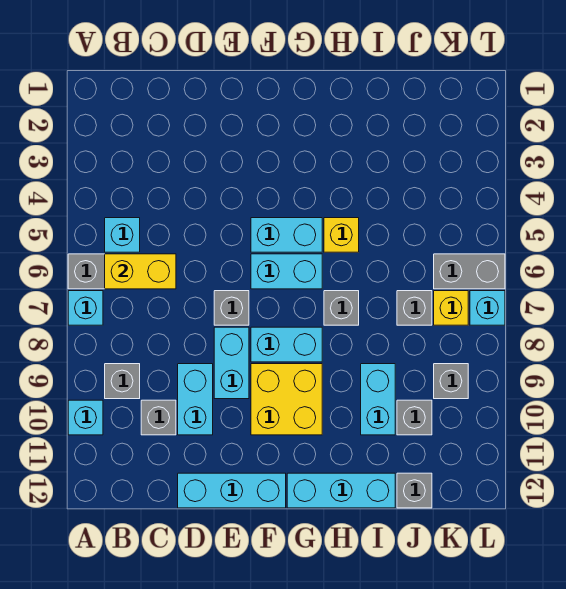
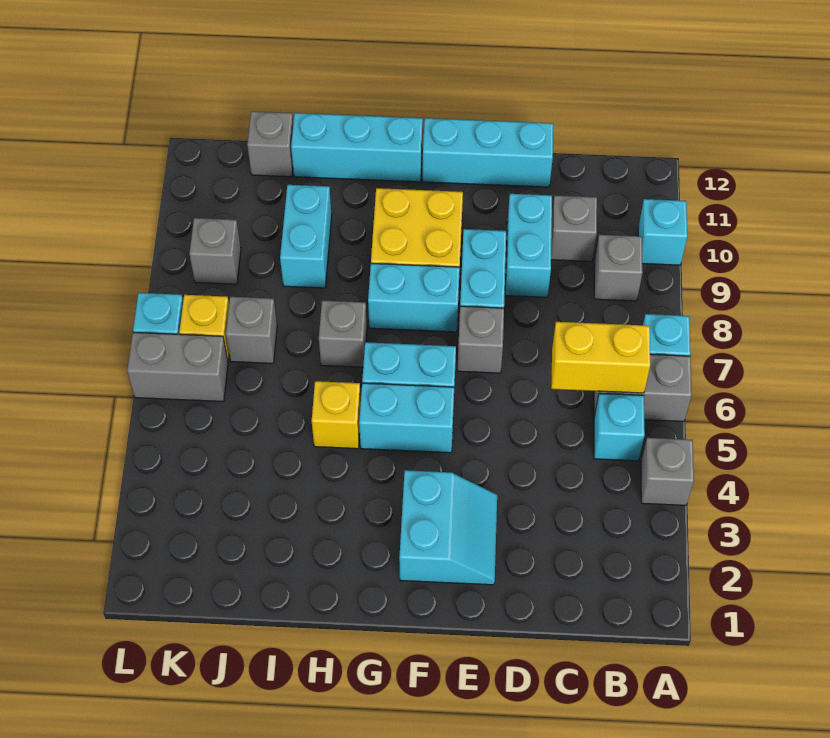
none -> cyan 2x2 slope [399,470,497,585]
grey 1x1 brick [397,400,432,435] -> grey 1x1 brick moved to [641,438,694,505]

